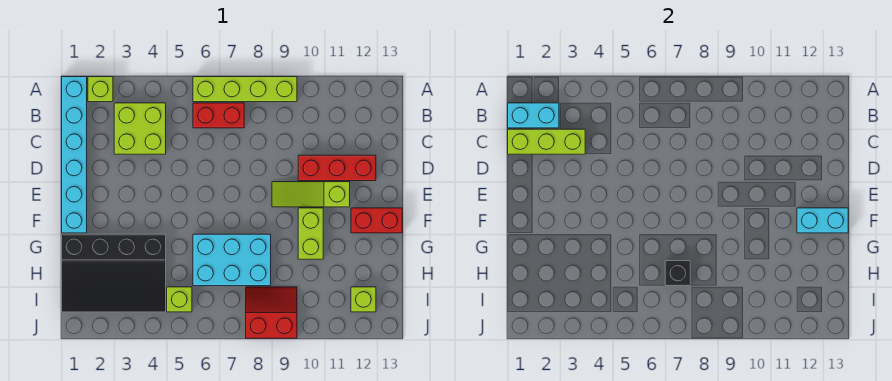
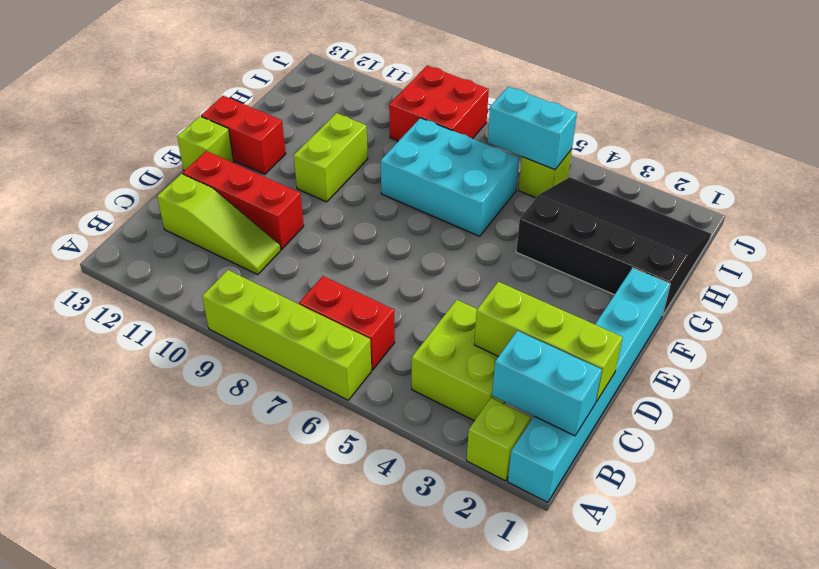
lime 1x3 slope [272,182,350,207] -> lime 1x3 slope moved to [157,174,281,275]
cyan 1x2 brick [797,208,848,233] -> cyan 1x2 brick moved to [488,87,577,170]
black 1x1 brick [665,261,690,286] -> none
red 2x2 slope [246,287,297,338] -> red 2x2 brick [389,66,489,141]
lime 1x1 brick [351,287,376,312] -> lime 1x1 brick moved to [177,116,234,171]

